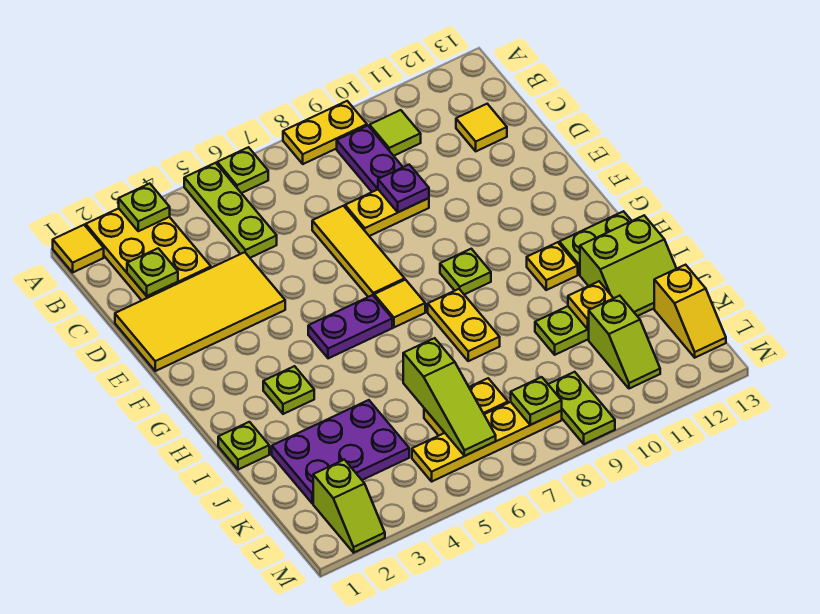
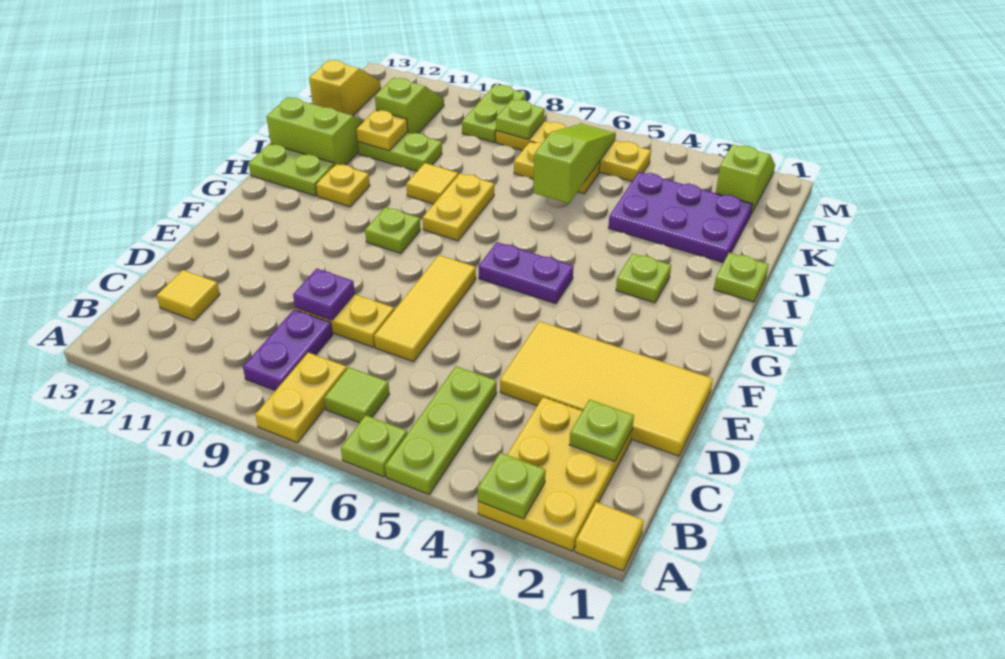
yellow 1x2 plate [283,101,367,164] -> yellow 1x2 plate turned to [255,352,347,443]
lime 1x1 tile [370,110,421,156] -> lime 1x1 tile moved to [324,367,389,423]
yellow 1x1 tile [374,280,425,327] -> yellow 1x1 tile moved to [406,163,458,204]

